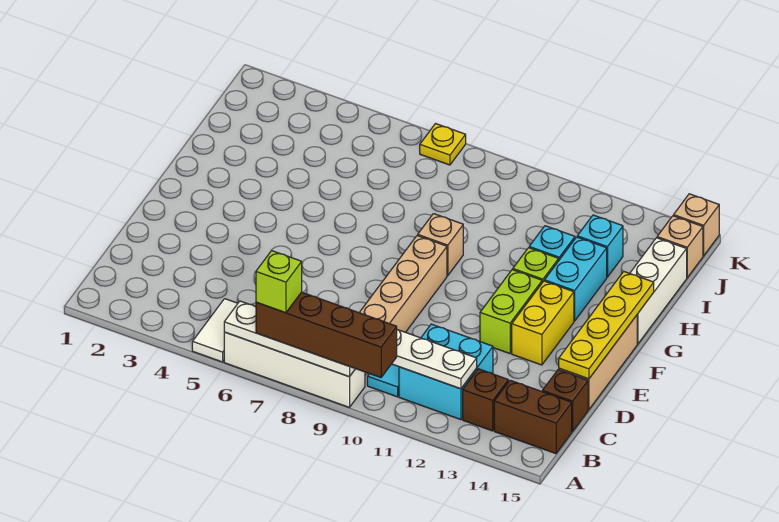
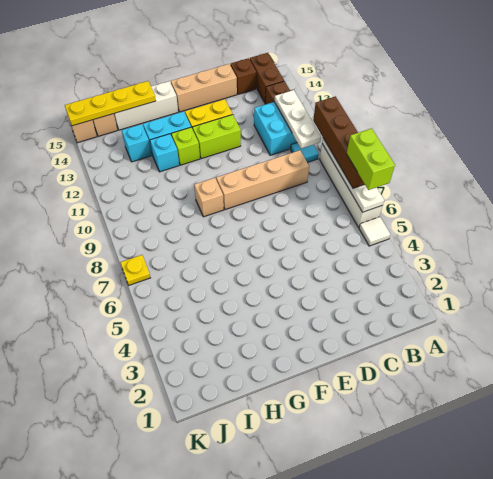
white 1x2 tile [192,299,238,362] -> white 1x1 tile [359,217,390,246]
lime 1x1 brick [256,251,302,313] -> lime 1x2 brick [347,128,395,190]
yellow 1x4 plate [559,271,654,379] -> yellow 1x4 plate moved to [65,81,156,126]

